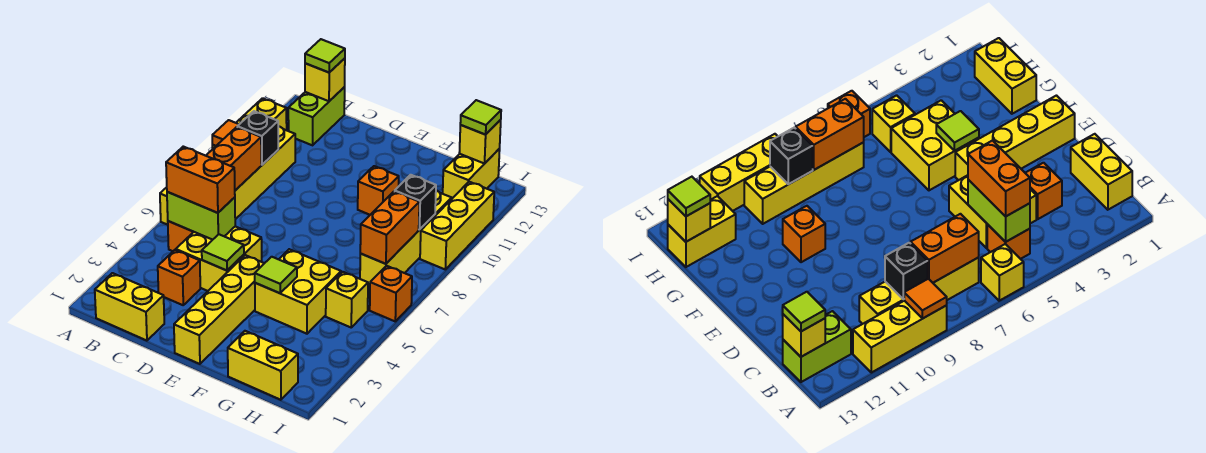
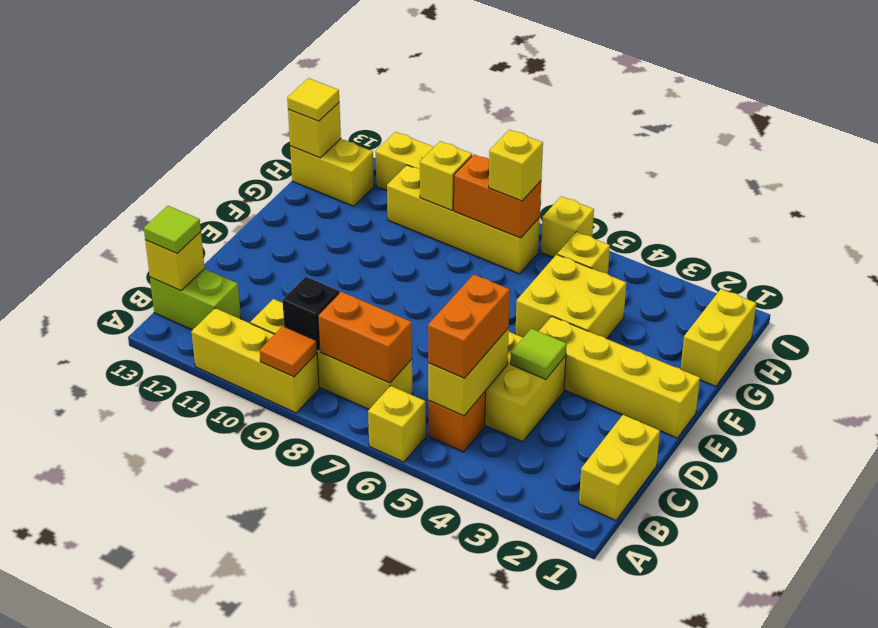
lime 1x2 brick [167,192,235,240] -> yellow 1x2 brick [428,328,509,416]
orange 1x1 brick [158,250,200,305] -> none
lime 1x1 tile [255,257,297,293] -> none
orange 1x1 brick [358,166,399,215] -> none
none -> yellow 1x1 brick [489,130,543,201]
black 1x1 brick [395,175,436,230] -> yellow 1x1 brick [420,141,472,211]
lime 1x1 tile [460,100,501,135] -> yellow 1x1 tile [287,78,339,121]
orange 1x1 brick [370,266,412,321] -> yellow 1x1 brick [541,196,594,257]

